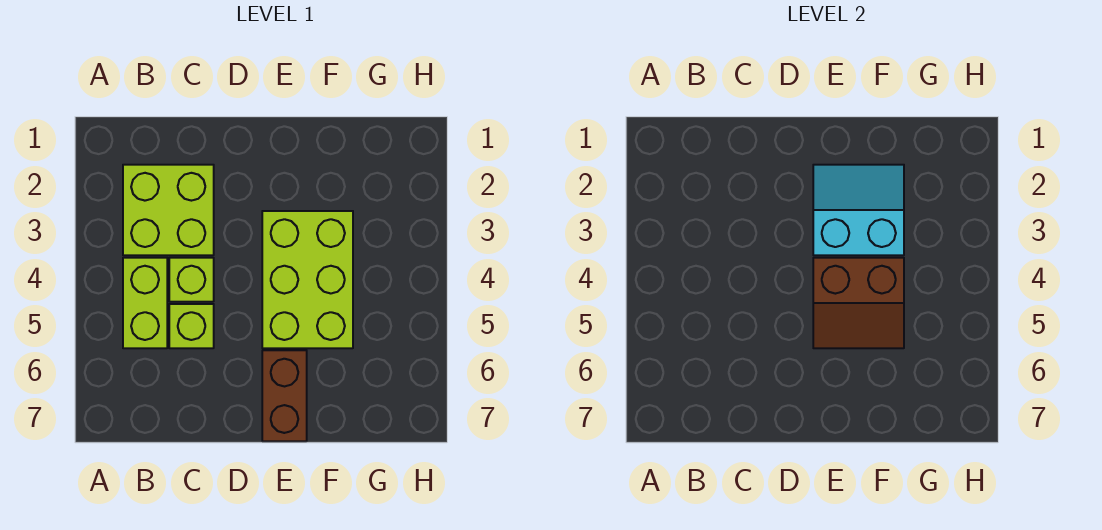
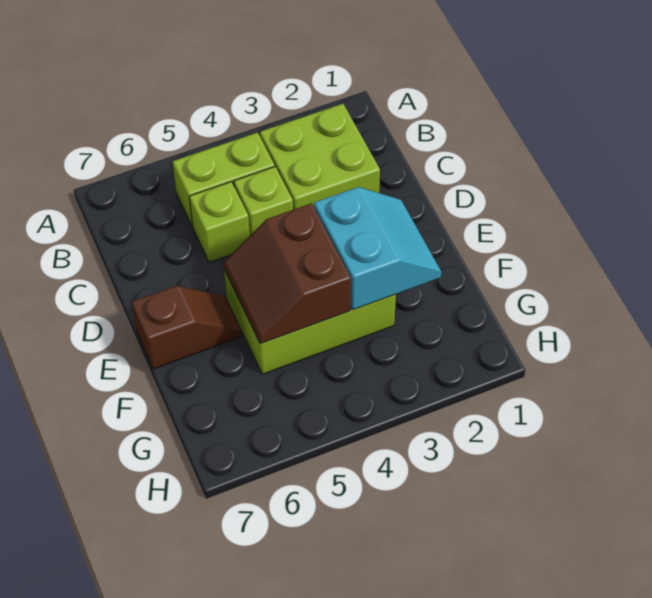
brown 1x2 brick [262,350,307,441] -> brown 1x2 slope [132,286,242,369]

